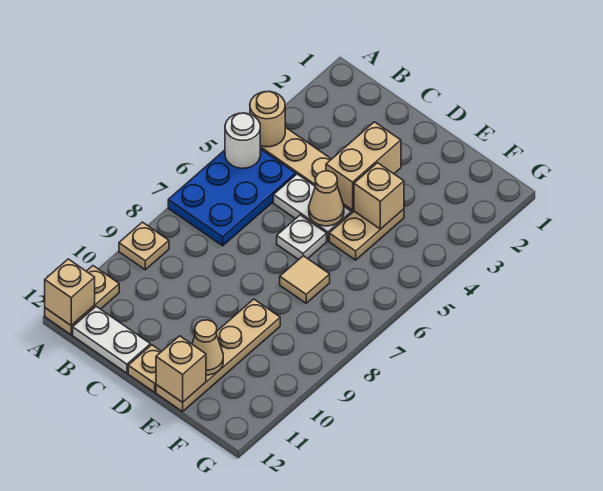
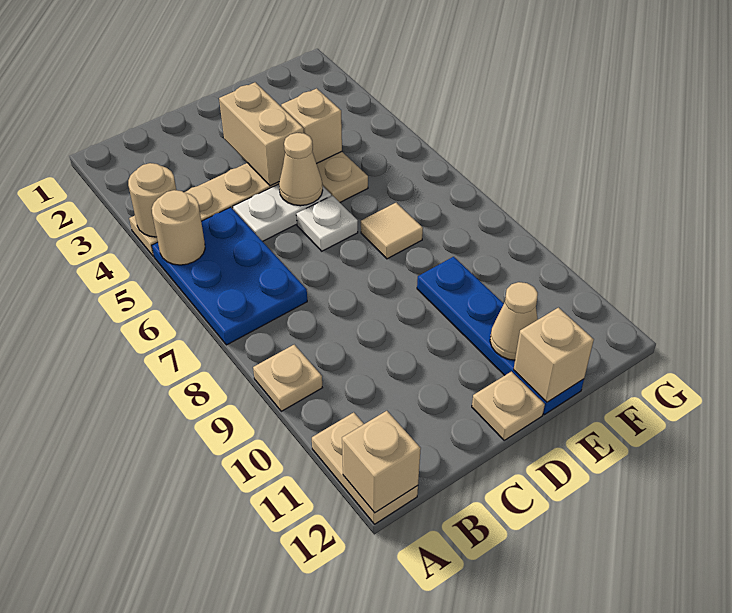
white 1x1 round brick [225,113,260,168] -> tan 1x1 round brick [152,190,205,265]
white 1x2 plate [73,307,150,373] -> none
tan 1x4 plate [156,299,280,412] -> blue 1x4 plate [417,257,584,415]

